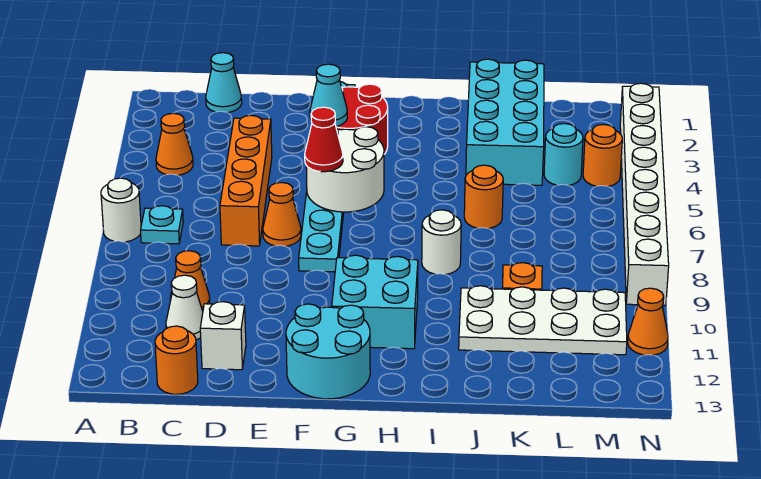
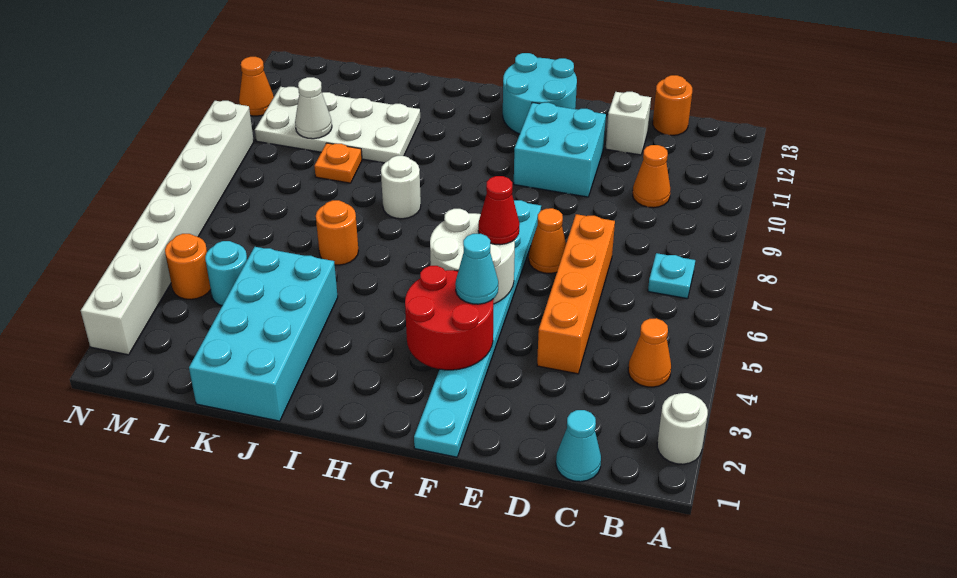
white 1x1 round brick [101,178,141,242] -> white 1x1 round brick moved to [657,393,708,464]
white 1x1 cone [166,275,203,340] -> white 1x1 cone moved to [295,77,332,139]
cyan 2x2 brick [332,255,418,349] -> cyan 2x2 brick moved to [514,102,606,197]

